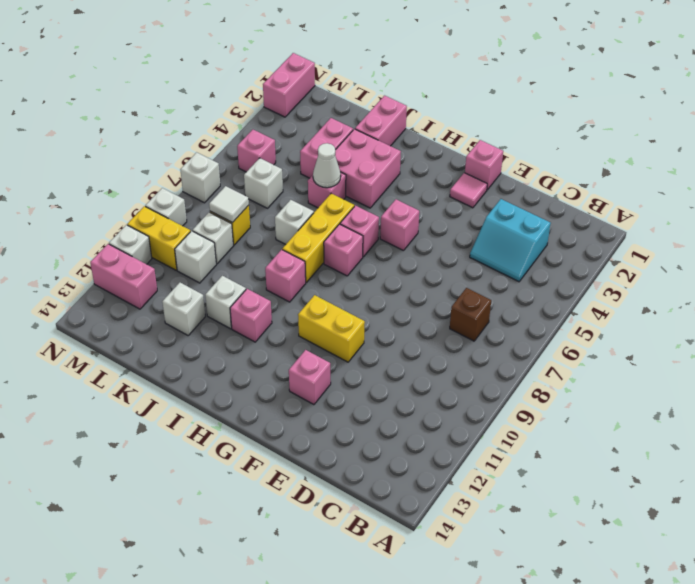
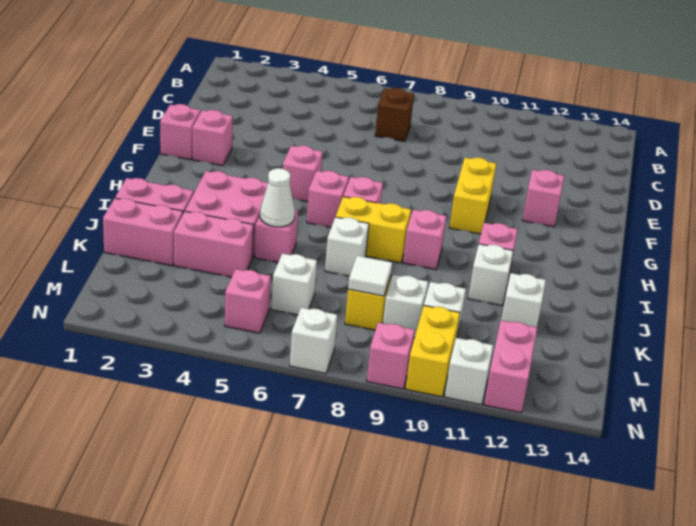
cyan 2x2 slope [470,199,551,282] -> none
pink 1x1 tile [450,173,487,208] -> pink 1x1 brick [193,110,233,166]
yellow 1x3 brick [282,194,354,282] -> yellow 1x2 brick [336,197,411,263]
pink 1x2 brick [263,53,315,117] -> pink 1x2 brick moved to [103,198,183,266]
white 1x1 brick [145,188,187,226] -> pink 1x1 brick [367,323,415,389]

